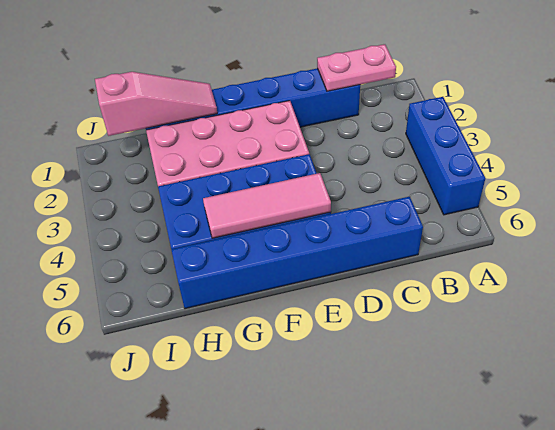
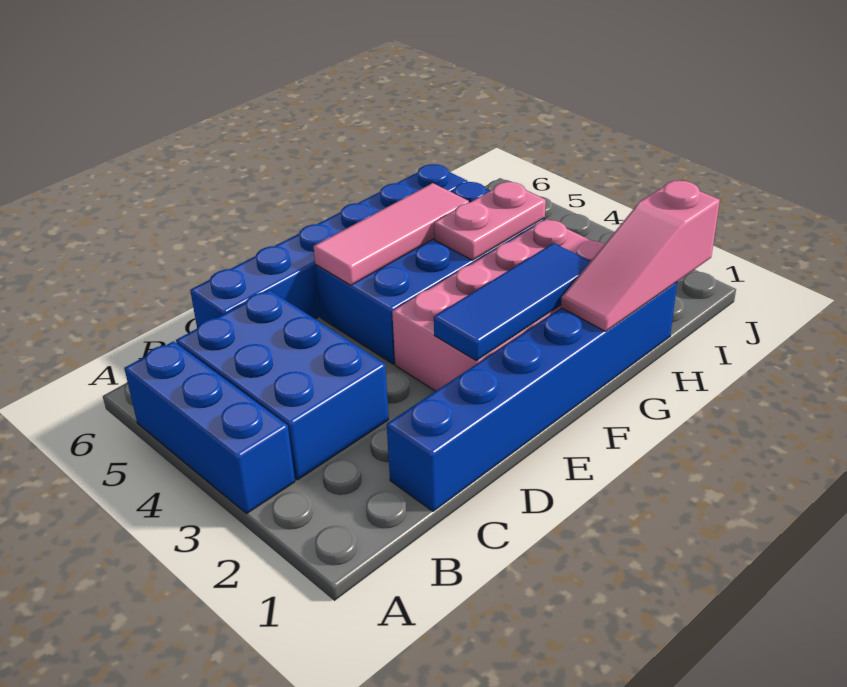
pink 1x2 plate [317,44,396,91] -> pink 1x2 plate moved to [434,182,546,260]
none -> blue 2x3 brick [176,290,389,480]
none -> blue 1x3 tile [434,243,591,361]

